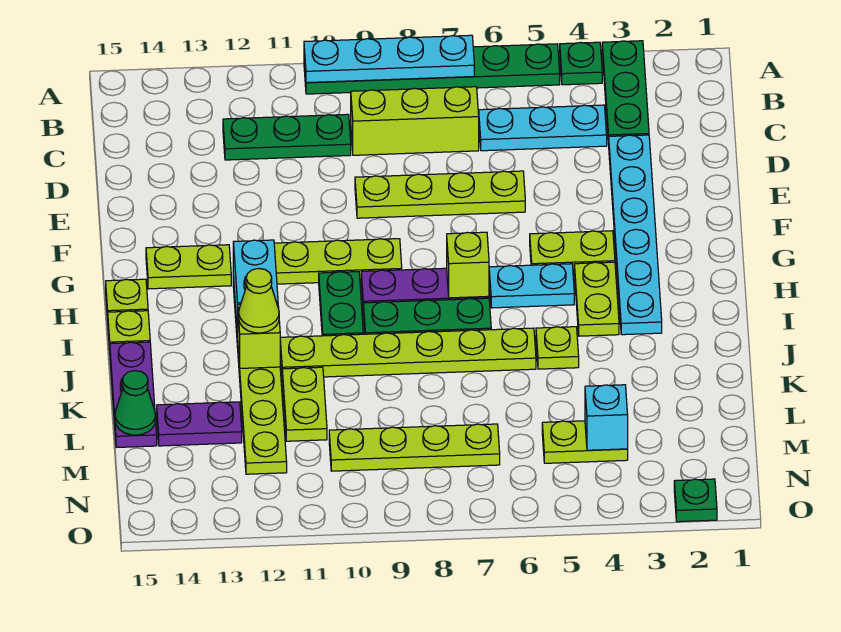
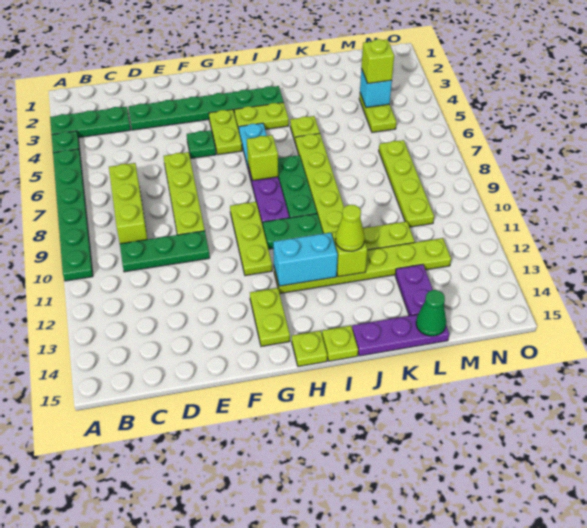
cyan 1x4 plate [304,35,474,83] -> none
cyan 1x3 plate [479,105,607,151] -> none
green 1x3 plate [223,114,351,160] -> green 1x3 plate turned to [120,231,210,272]
cyan 1x6 plate [609,135,662,335] -> green 1x6 plate [128,86,283,130]
none -> lime 1x1 brick [361,39,394,83]
green 1x1 plate [674,479,717,522] -> green 1x1 plate moved to [187,130,216,158]

